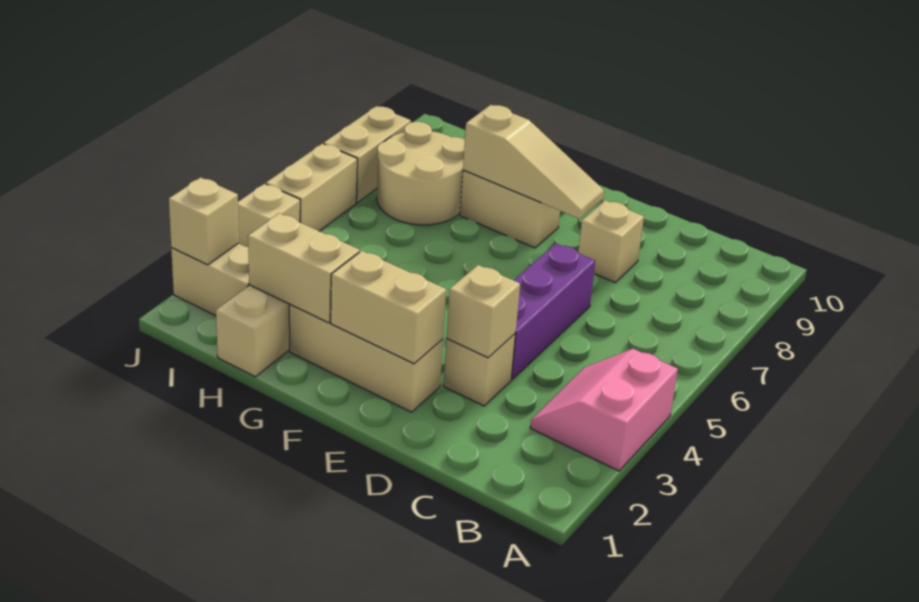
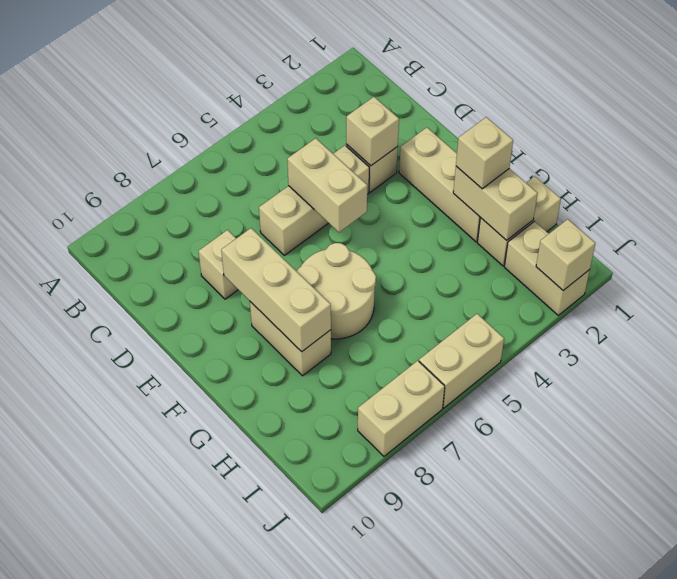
pink 2x2 slope [530,349,678,471] -> none
purple 1x3 brick [511,244,595,379] -> tan 1x3 brick [259,145,369,255]
tan 1x2 brick [331,251,446,364] -> tan 1x2 brick moved to [287,138,367,232]
tan 1x3 slope [463,105,604,219] -> tan 1x3 brick [221,228,331,352]
tan 2x2 round brick [377,122,465,225] -> tan 2x2 round brick moved to [297,243,376,339]
tan 1x1 brick [238,184,300,247] -> tan 1x1 brick moved to [456,117,513,189]

